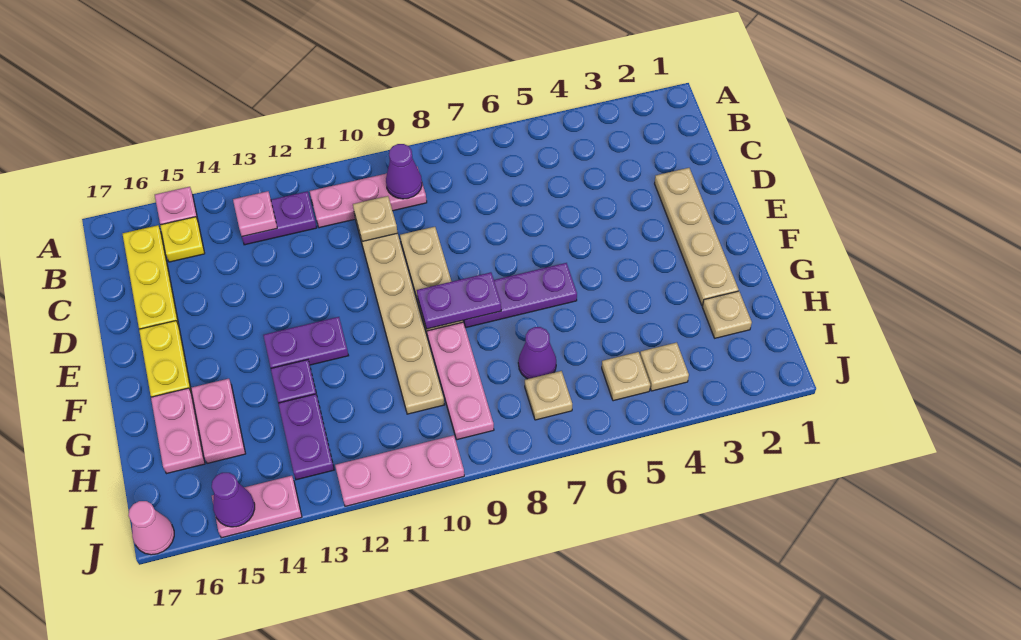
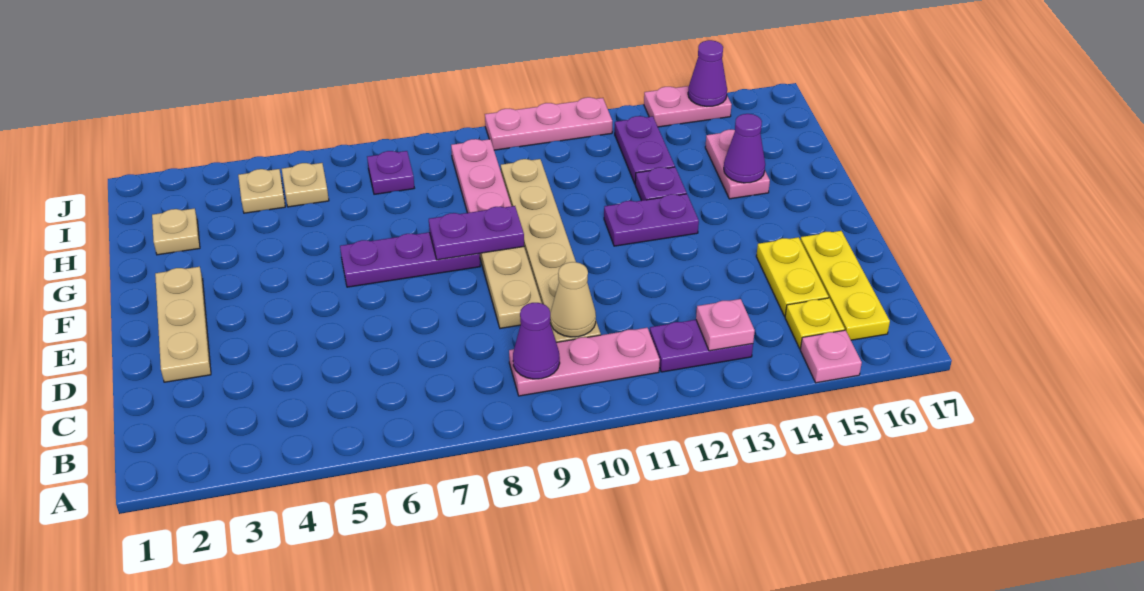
tan 1x1 plate [353,196,398,242] -> tan 1x1 cone [550,262,596,337]
tan 1x4 plate [655,168,739,306] -> tan 1x3 plate [155,267,211,382]
yellow 1x2 plate [139,321,192,397] -> yellow 1x2 plate moved to [756,237,829,316]
pink 1x2 plate [151,388,205,474] -> none
purple 1x1 cone [518,327,556,379] -> purple 1x1 cone moved to [724,114,765,183]
tan 1x1 plate [525,371,572,420] -> purple 1x1 plate [367,151,414,194]
pink 1x1 cone [128,501,174,555] -> none

